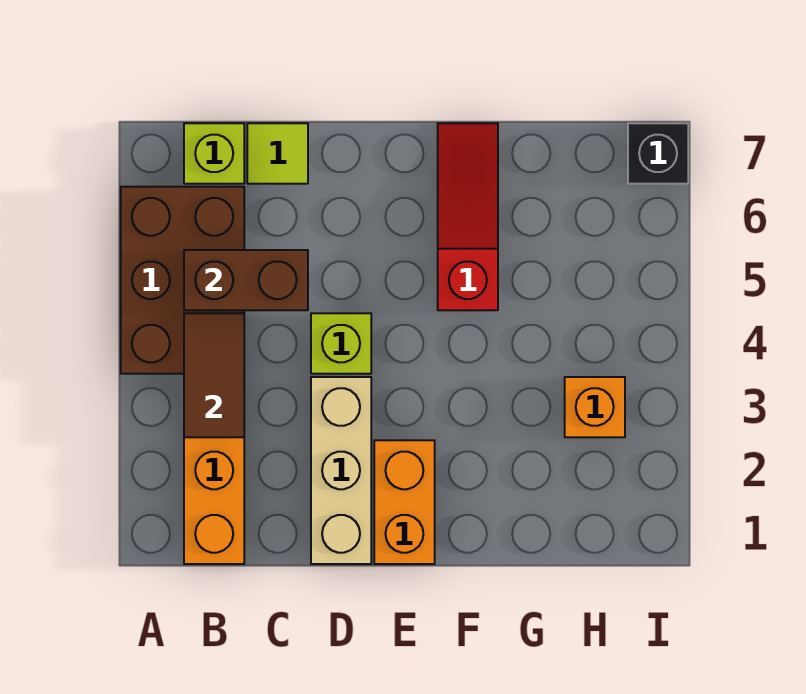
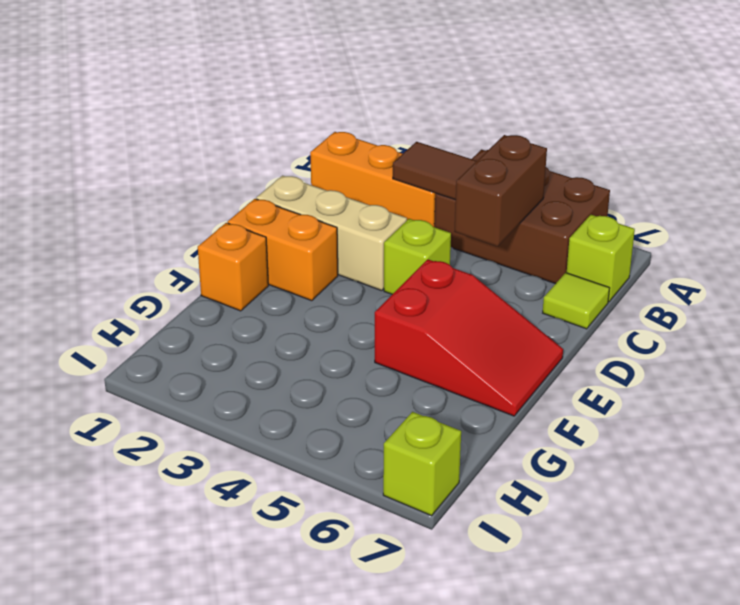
red 1x3 slope [438,123,498,310] -> red 2x3 slope [375,259,563,416]
orange 1x1 brick [565,377,625,437] -> orange 1x1 brick moved to [198,223,268,311]
black 1x1 brick [628,123,688,184] -> lime 1x1 brick [383,412,461,516]

